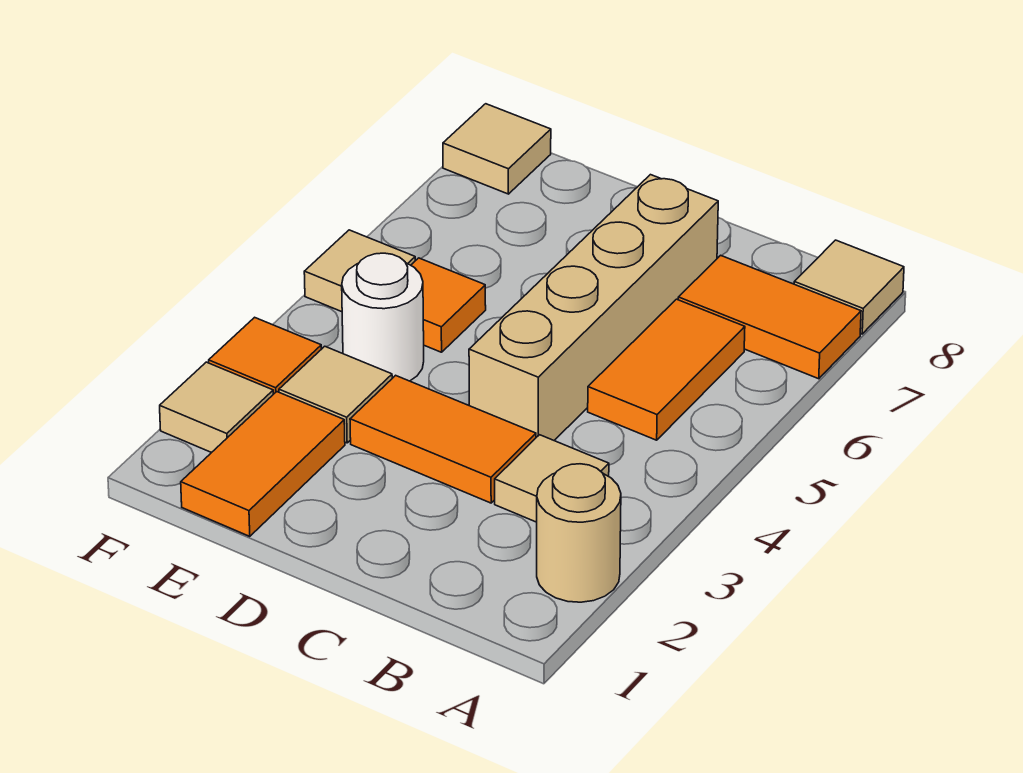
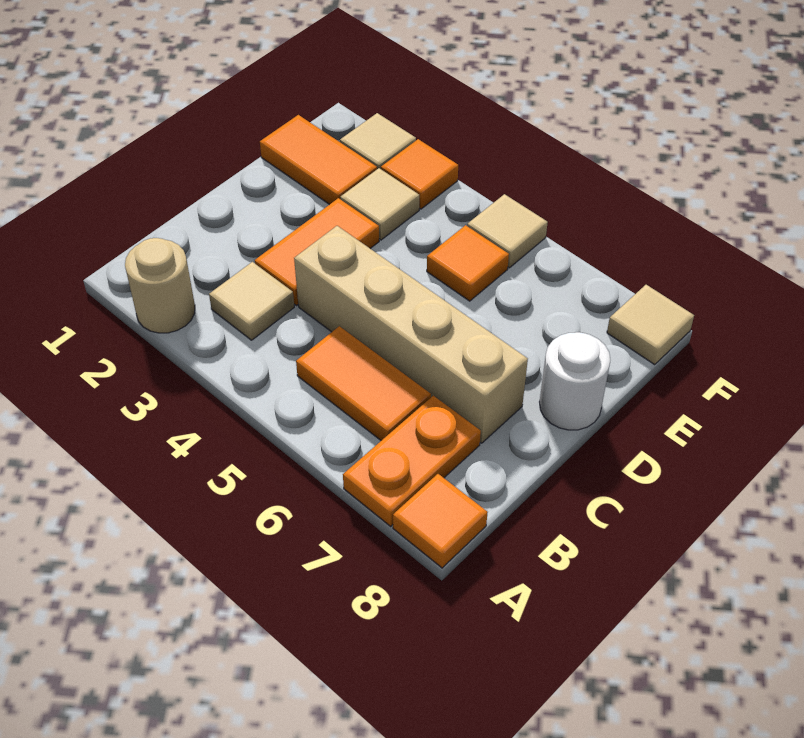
orange 1x2 tile [678,255,861,379] -> orange 1x2 plate [343,396,481,526]
tan 1x1 tile [794,240,904,334] -> orange 1x1 tile [393,474,488,568]
white 1x1 round brick [342,253,424,381] -> white 1x1 round brick moved to [540,332,610,430]

